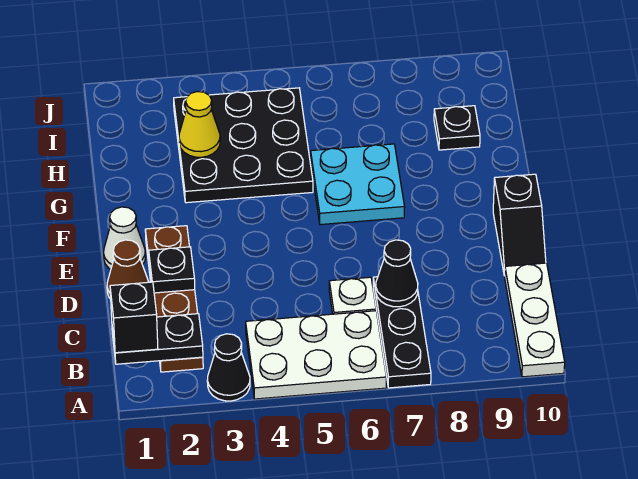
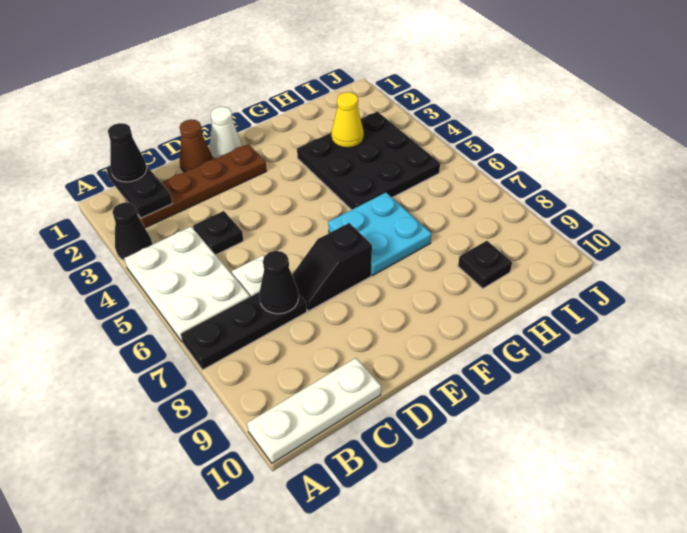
black 1x1 brick [110,282,158,353] -> black 1x1 cone [108,123,147,182]
black 1x1 plate [149,247,195,293] -> black 1x1 plate moved to [193,211,243,255]
black 1x2 slope [493,174,546,276] -> black 1x2 slope moved to [292,223,372,311]

